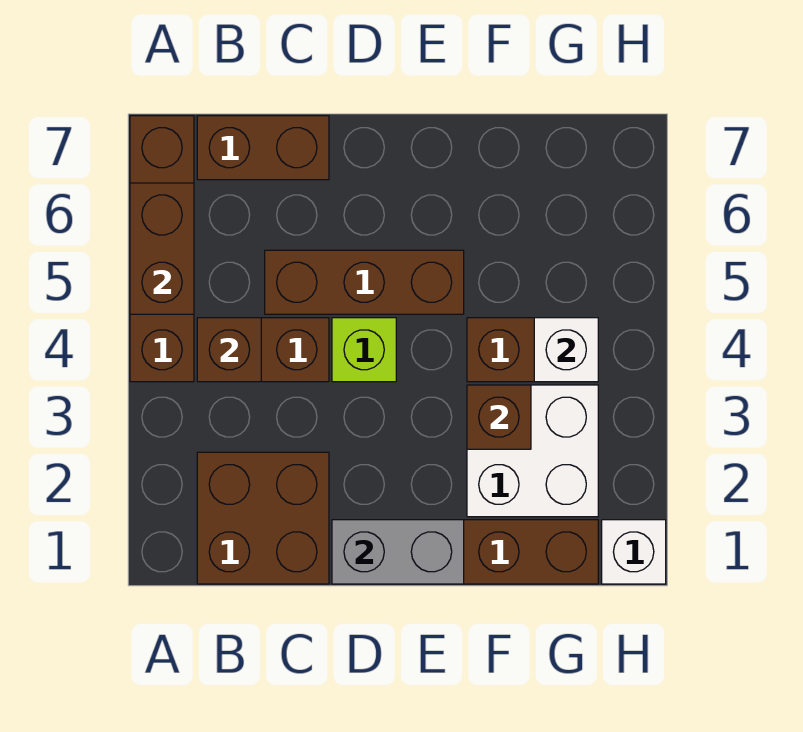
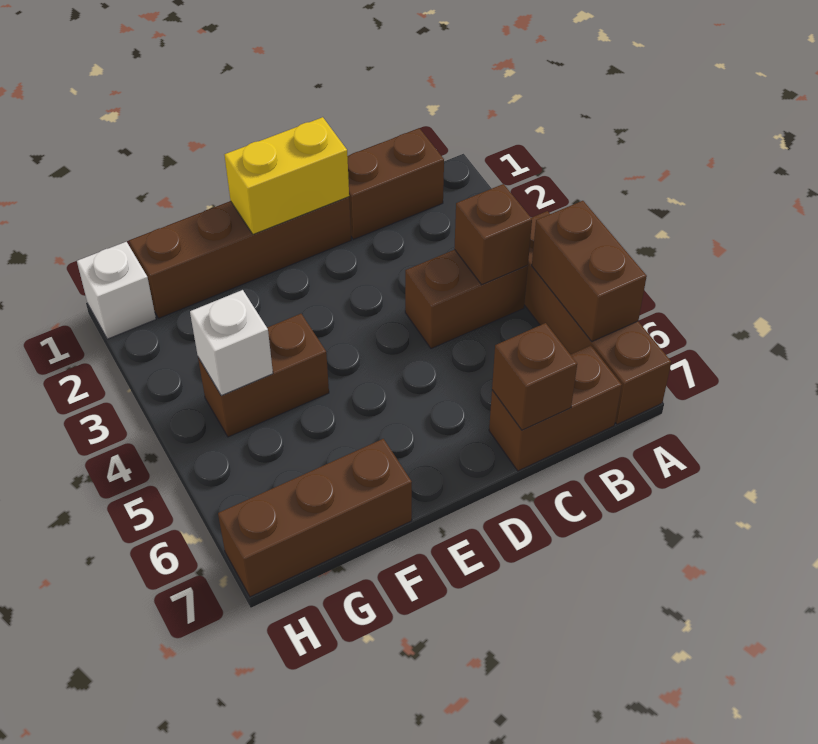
brown 2x2 brick [197,452,329,584] -> brown 1x2 brick [347,128,444,239]
brown 1x3 brick [265,250,464,314] -> brown 1x3 brick moved to [218,439,412,597]
grey 1x2 brick [332,520,464,584] -> yellow 1x2 brick [225,117,349,234]
lime 1x1 brick [332,318,396,382] -> none
white 2x2 brick [467,385,598,517] -> none
brown 1x1 brick [467,385,531,449] -> brown 1x1 brick moved to [492,323,577,430]

